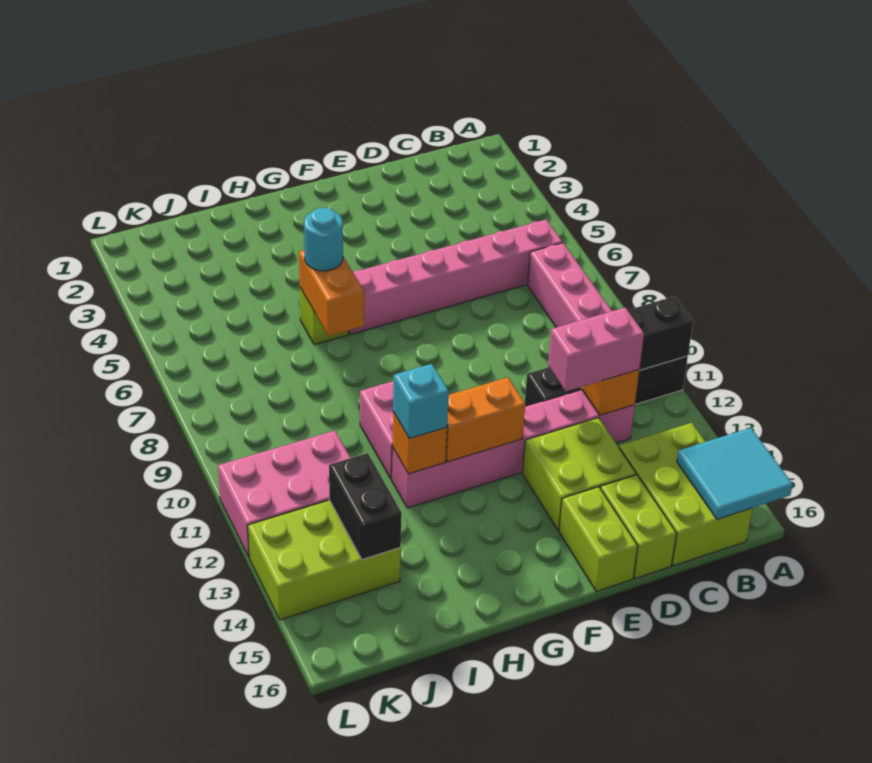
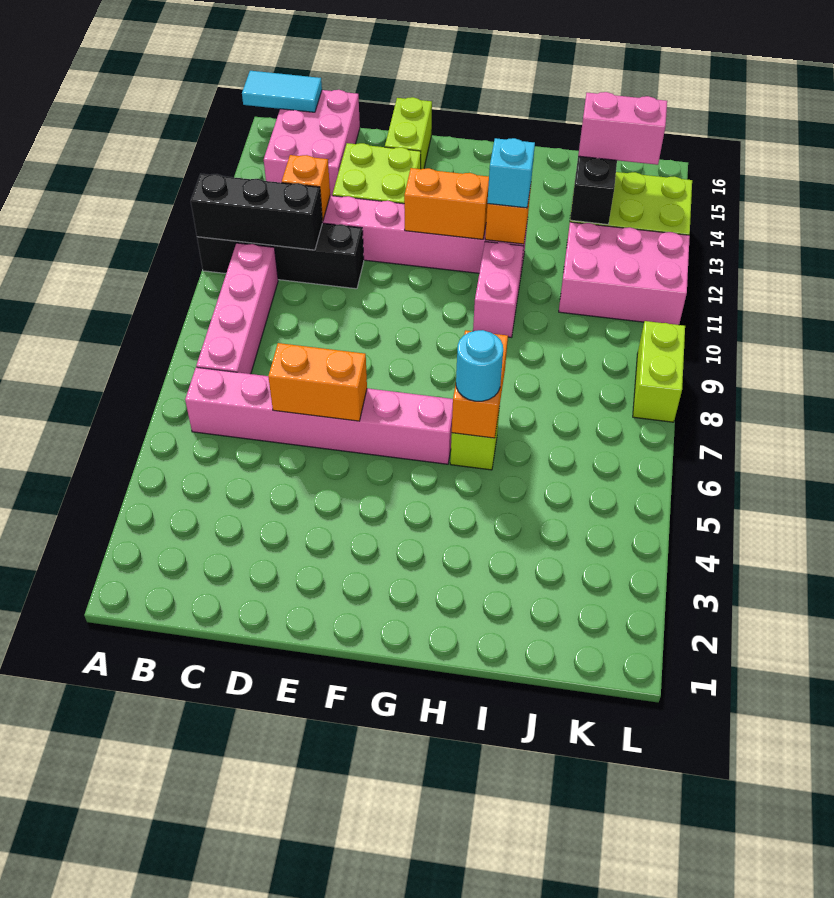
cyan 2x2 tile [677,428,793,519] -> cyan 1x2 tile [242,71,322,112]
lime 2x3 brick [619,423,753,566] -> pink 2x3 brick [264,90,360,196]
pink 1x2 brick [548,308,644,391] -> pink 1x2 brick moved to [578,92,667,165]
none -> orange 1x2 brick [268,343,367,421]
lime 1x2 brick [601,475,677,578] -> lime 1x2 brick moved to [633,321,685,422]

